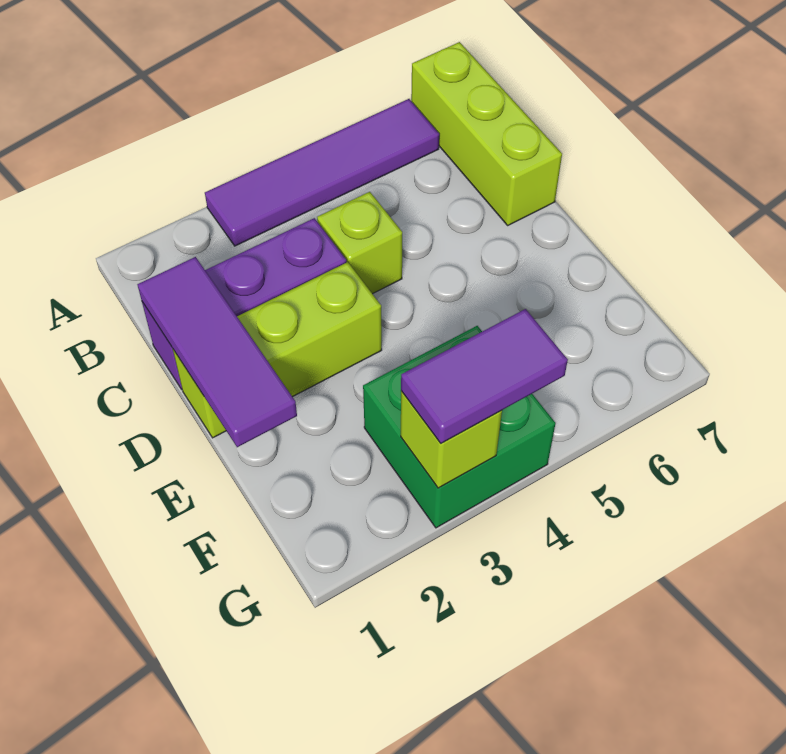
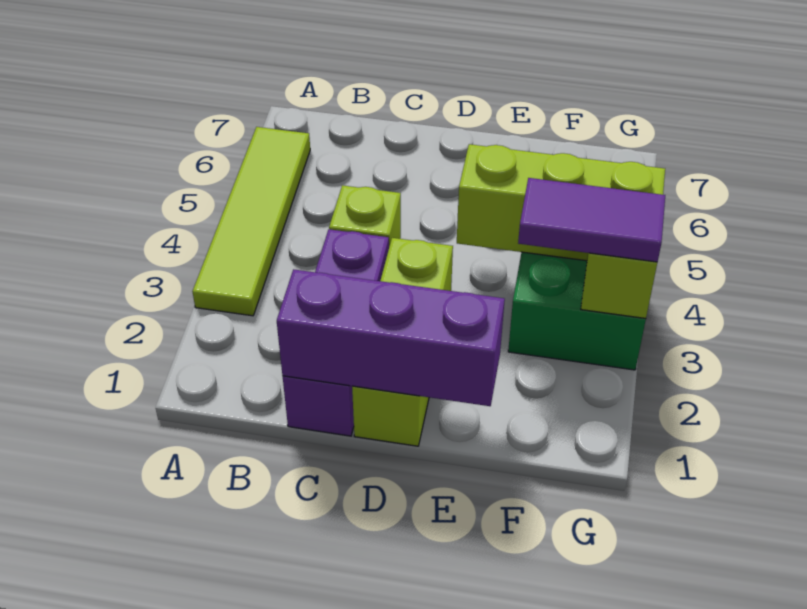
purple 1x4 tile [205,99,439,246] -> lime 1x4 tile [192,127,310,316]
lime 1x3 brick [411,42,562,225] -> lime 1x3 brick moved to [457,144,665,261]
purple 1x3 tile [137,257,297,447] -> purple 1x3 brick [277,269,505,406]
purple 1x2 tile [401,309,568,443] -> purple 1x2 tile turned to [518,178,665,262]

